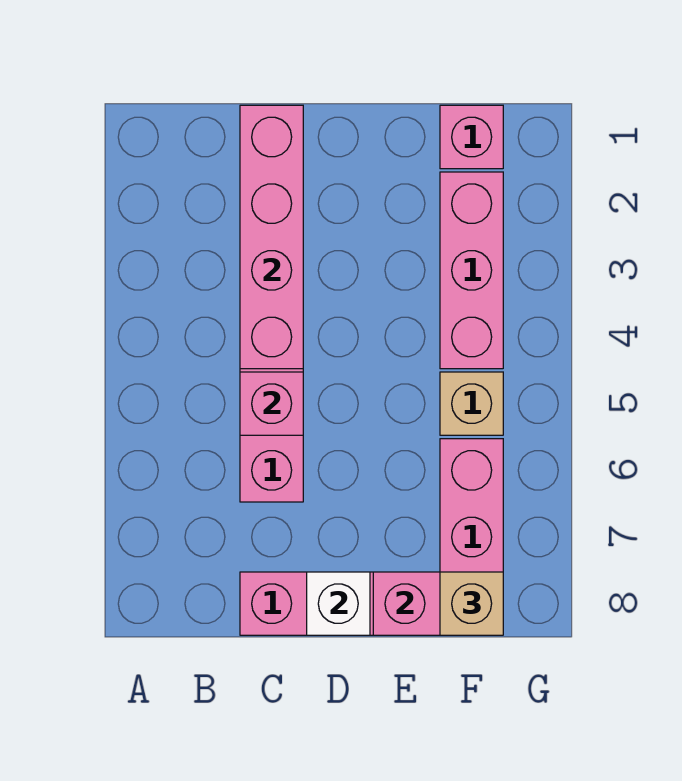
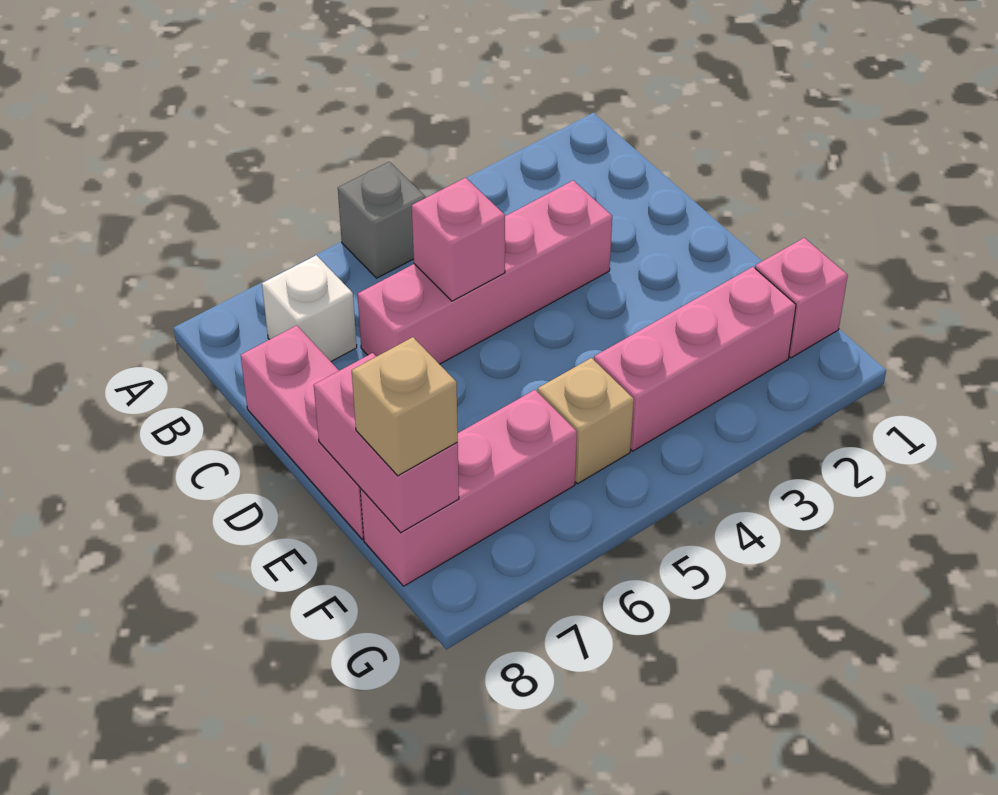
none -> grey 1x1 brick [338,162,426,278]
pink 1x4 brick [240,105,303,369] -> none
white 1x1 brick [307,572,370,635] -> white 1x1 brick moved to [262,255,357,361]

